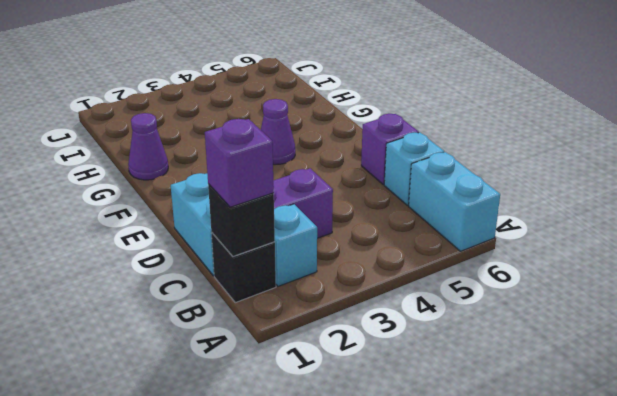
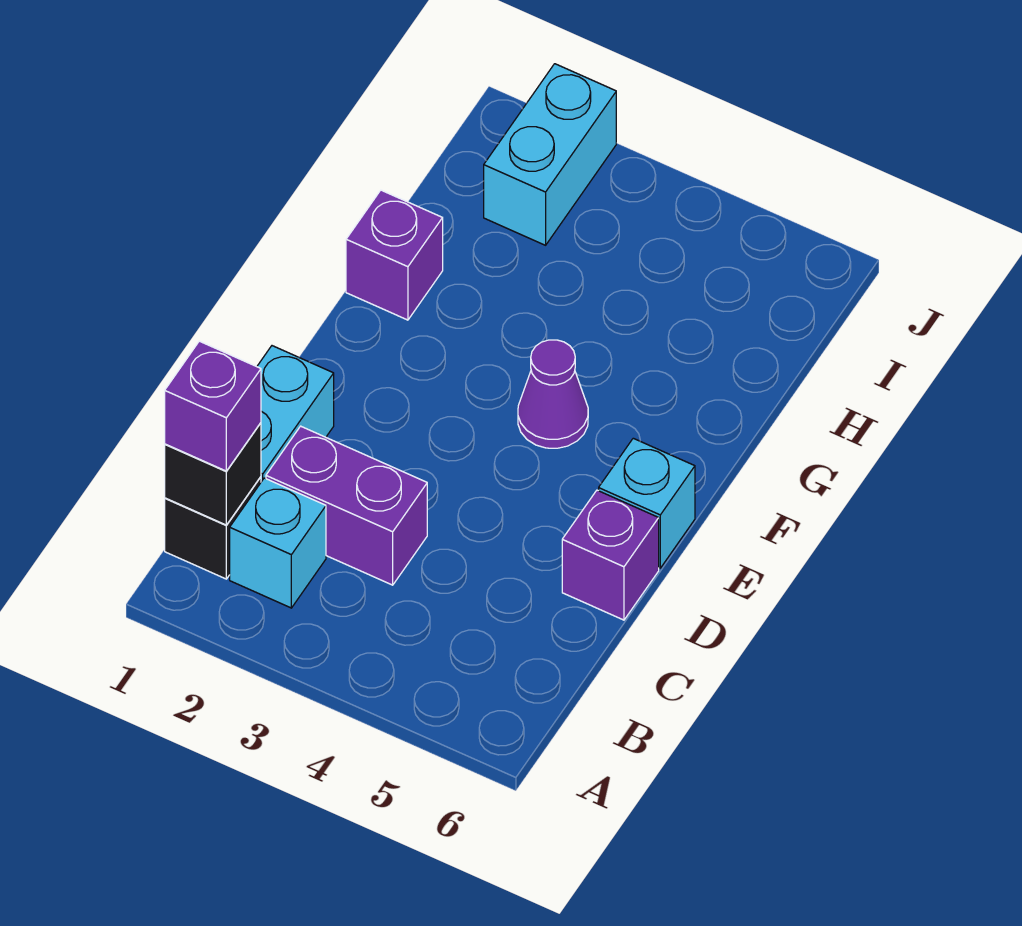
cyan 1x2 brick [409,152,500,251] -> cyan 1x2 brick moved to [484,64,616,245]
cyan 1x1 brick [384,132,444,206] -> cyan 1x1 brick moved to [599,438,695,568]
purple 1x1 cone [128,113,168,180] -> purple 1x1 brick [346,190,443,320]

